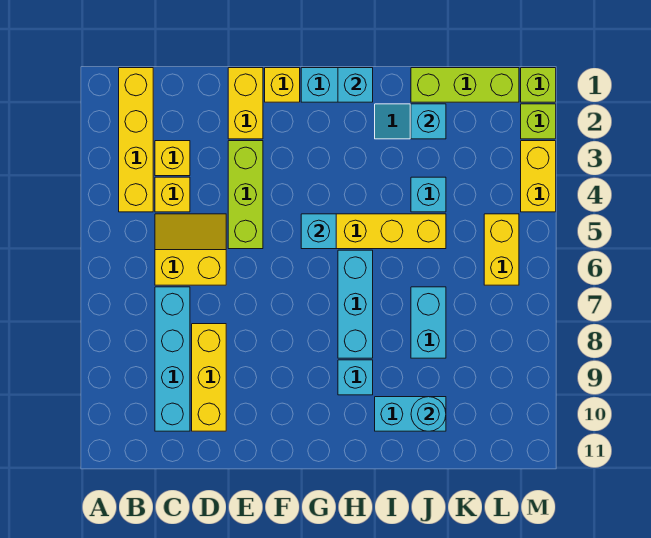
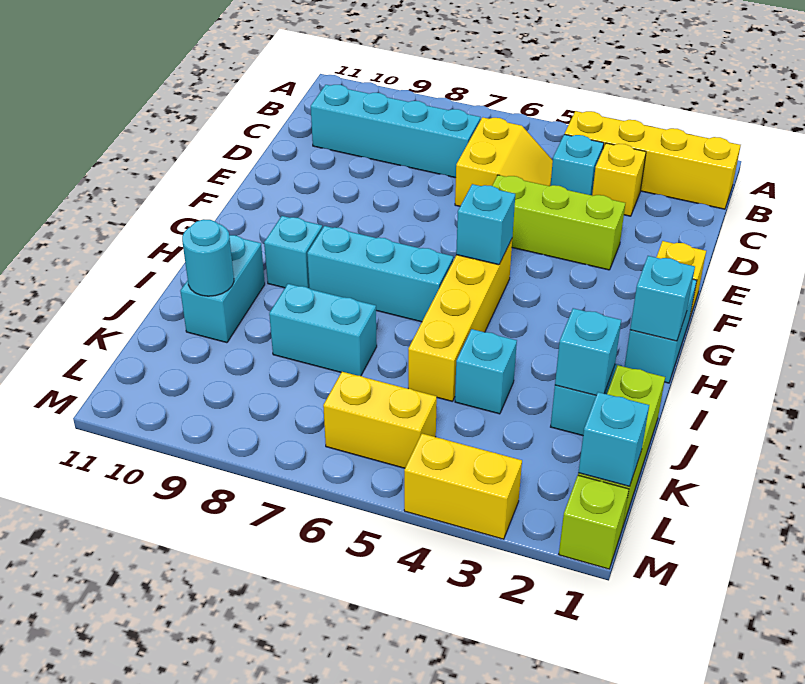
yellow 1x1 brick [155,177,190,212] -> cyan 1x1 brick [550,134,604,195]
yellow 1x3 brick [192,324,226,431] -> none
yellow 1x2 brick [228,68,263,139] -> none
none -> cyan 1x1 brick [578,392,649,486]
lime 1x1 brick [521,104,556,139] -> none

